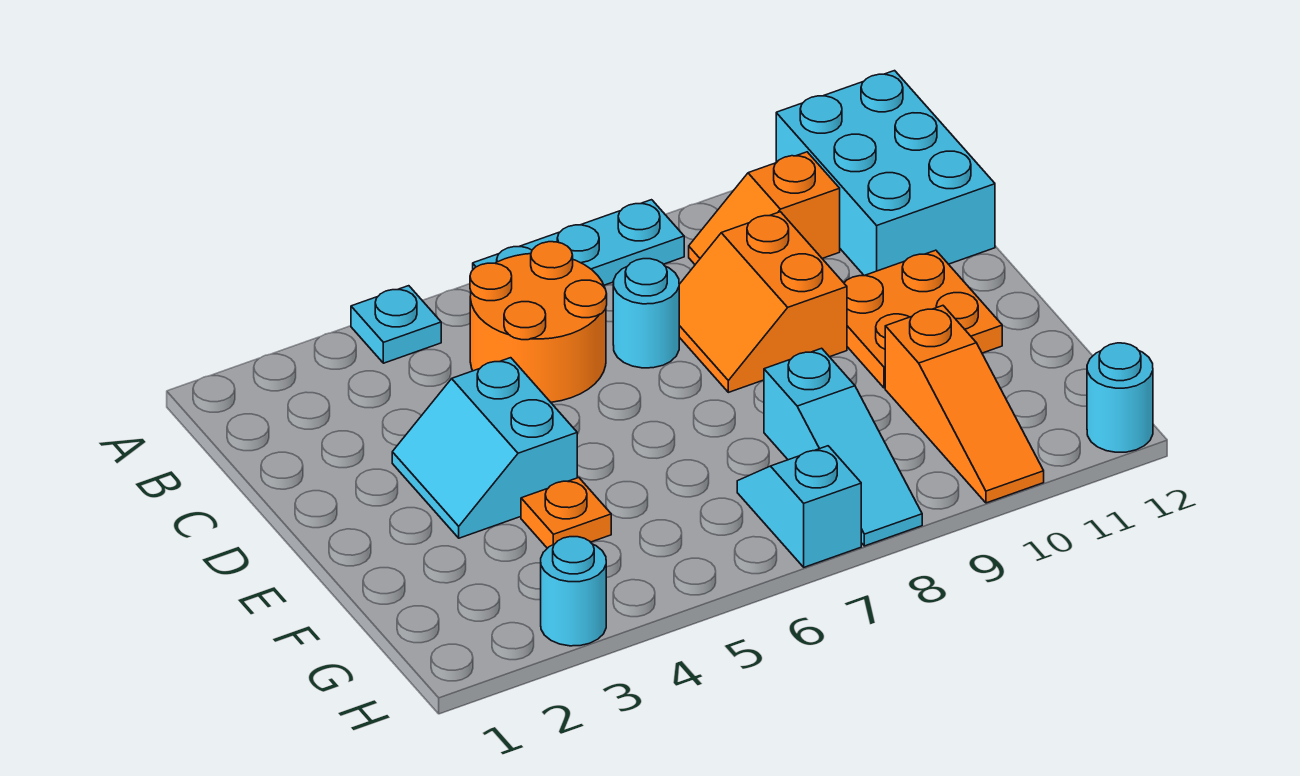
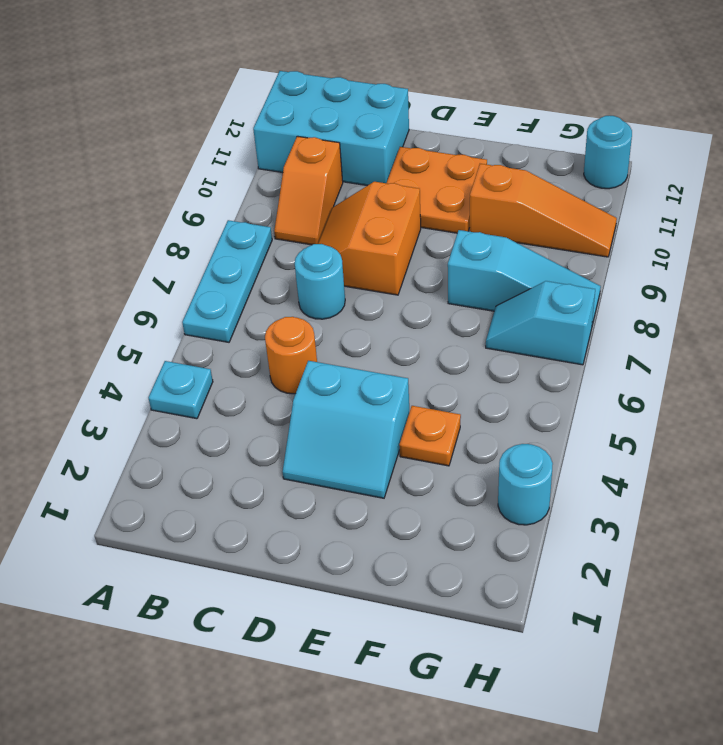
orange 2x2 round brick [470,242,607,402] -> orange 1x1 round brick [265,317,317,394]
orange 2x2 slope [679,212,847,392] -> orange 2x2 slope turned to [318,182,421,295]

